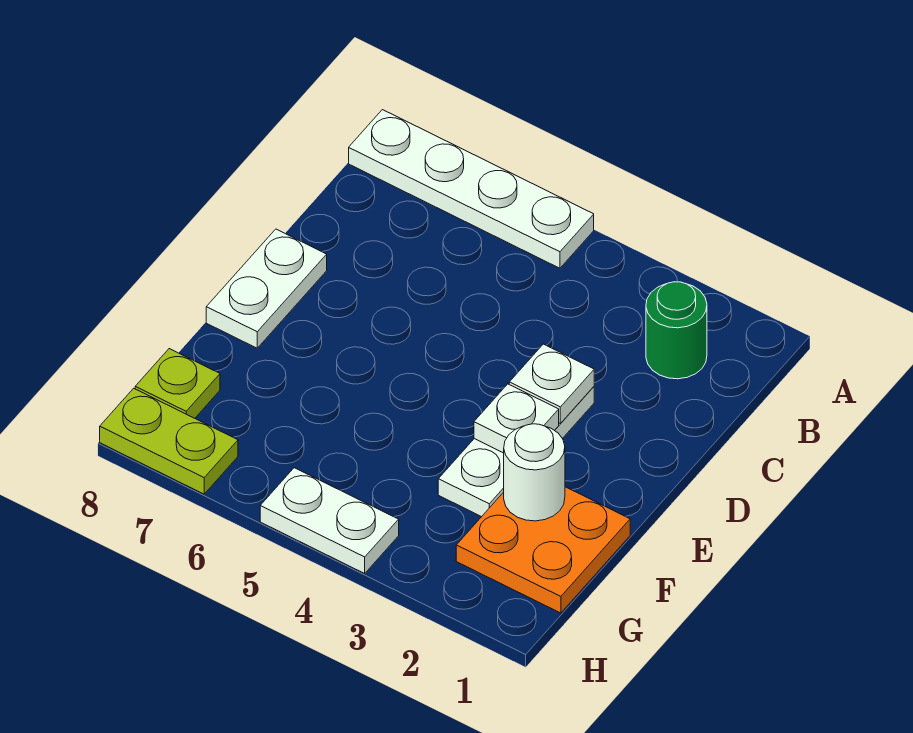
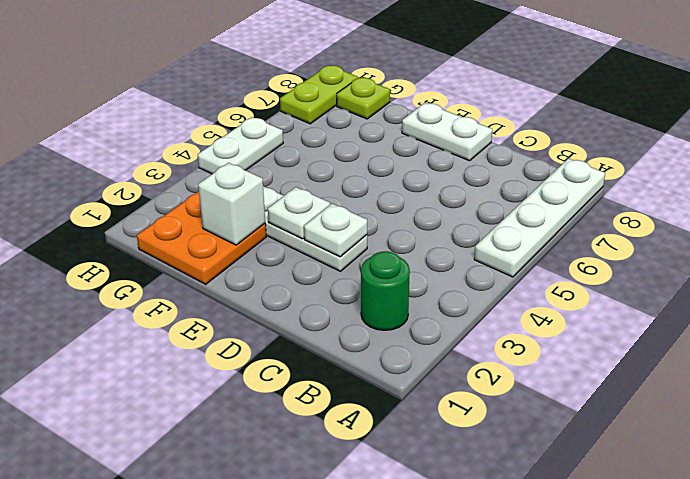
white 1x1 round brick [504,424,565,521] -> white 1x1 brick [198,163,265,245]

